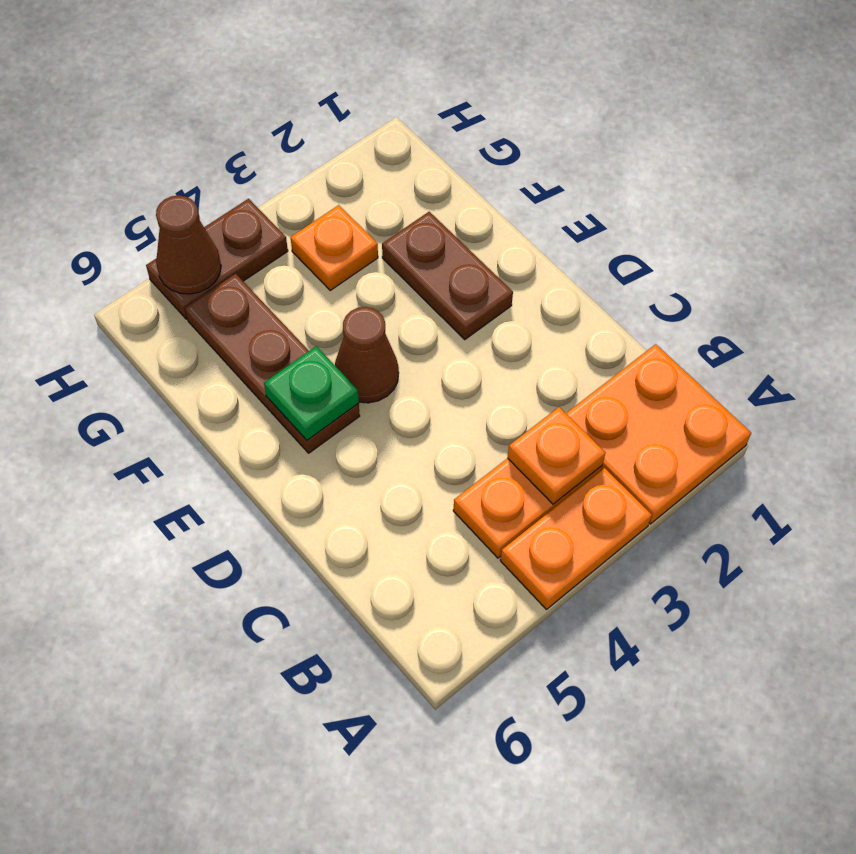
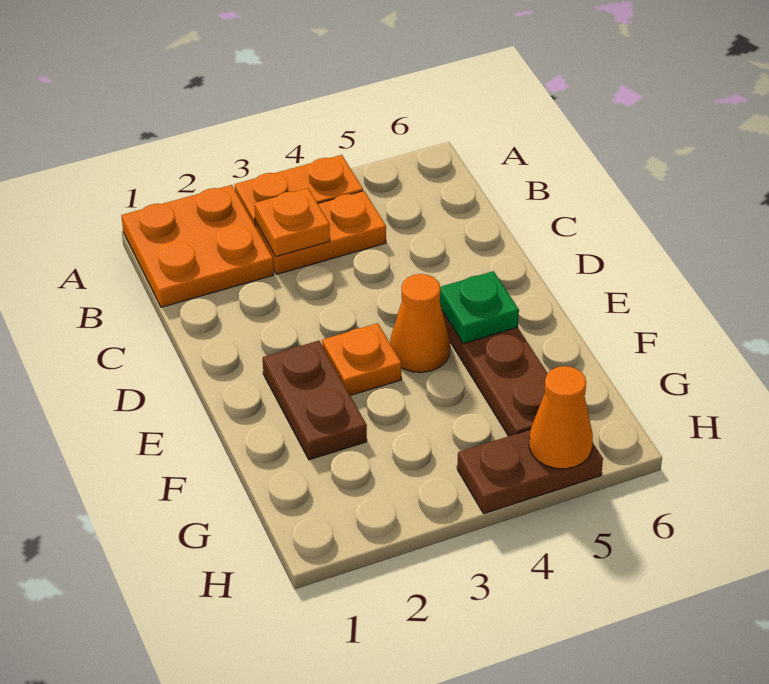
brown 1x1 cone [335,307,399,403] -> orange 1x1 cone [390,274,450,372]
orange 1x1 plate [291,205,378,290] -> orange 1x1 plate moved to [322,323,402,396]
brown 1x1 cone [156,195,221,294] -> orange 1x1 cone [529,366,593,469]

